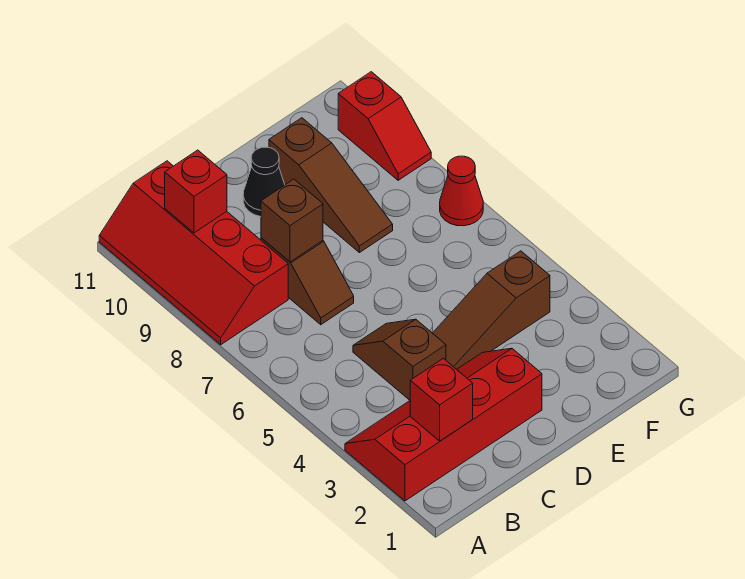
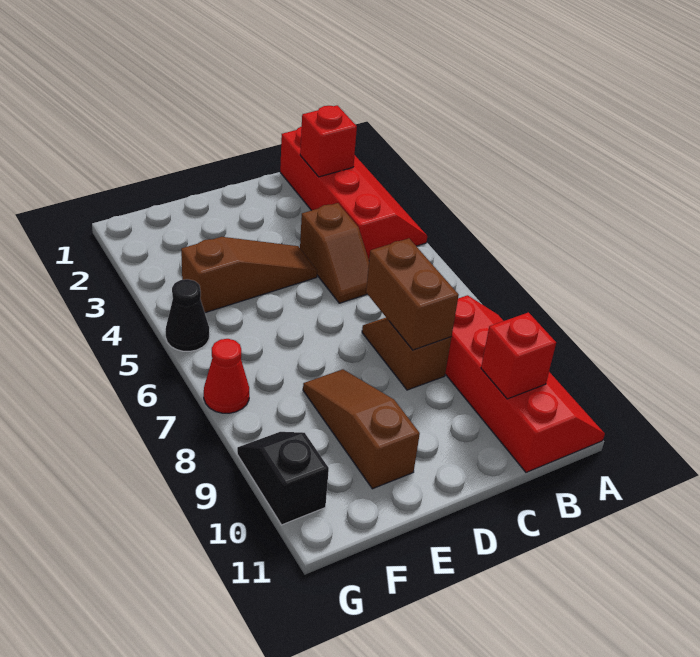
red 2x4 slope [345,348,542,501] -> red 2x4 slope turned to [280,126,427,259]
brown 1x1 brick [261,179,323,262] -> brown 1x2 brick [366,238,459,350]
black 1x1 cone [243,147,285,217] -> black 1x1 cone moved to [165,279,209,351]
red 1x2 slope [338,72,431,180] -> black 1x2 slope [237,432,329,525]

